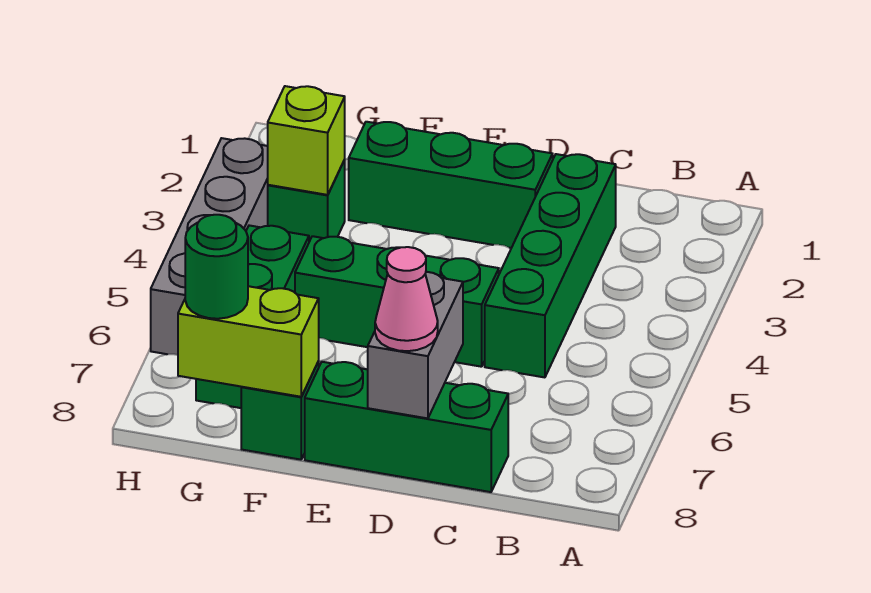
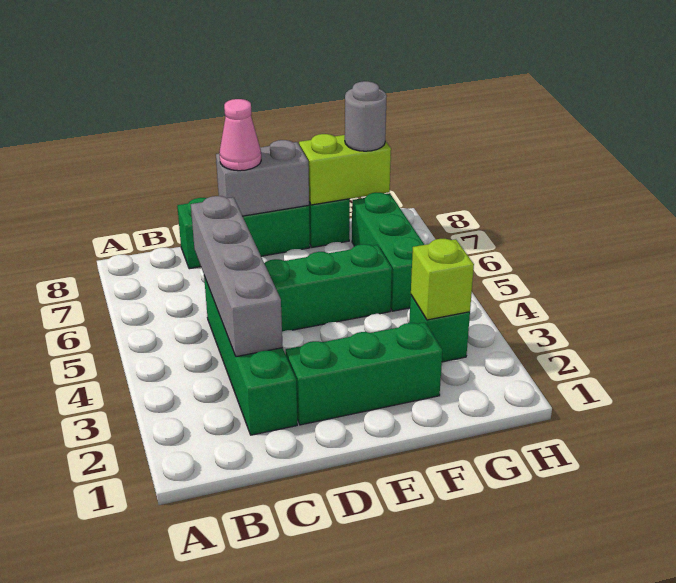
grey 1x2 brick [368,272,463,418] -> grey 1x2 brick turned to [216,140,309,216]
green 1x1 round brick [185,215,248,319] -> grey 1x1 round brick [345,81,386,151]
grey 1x4 brick [151,138,268,355] -> grey 1x4 brick moved to [191,196,283,357]

